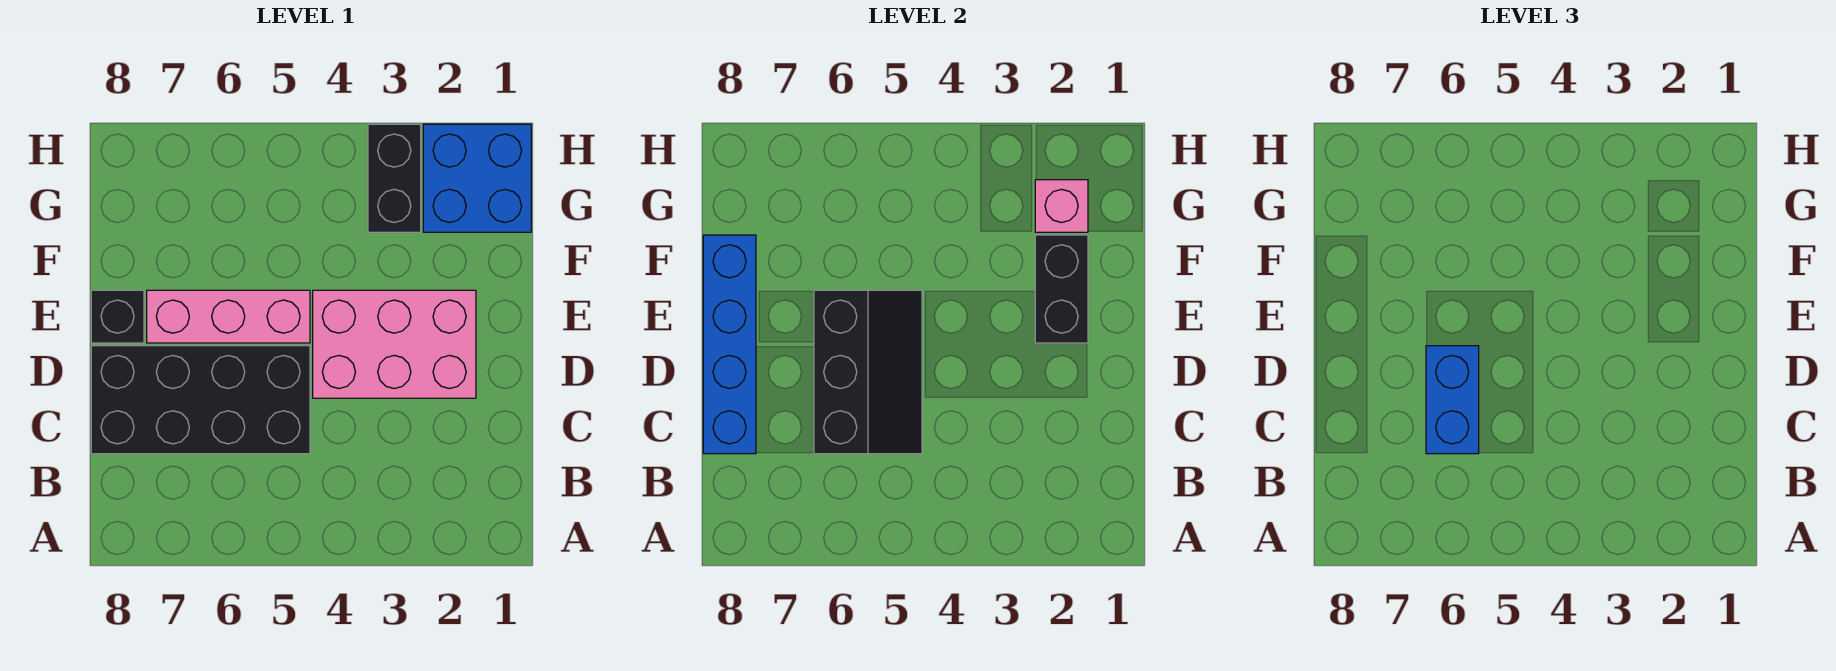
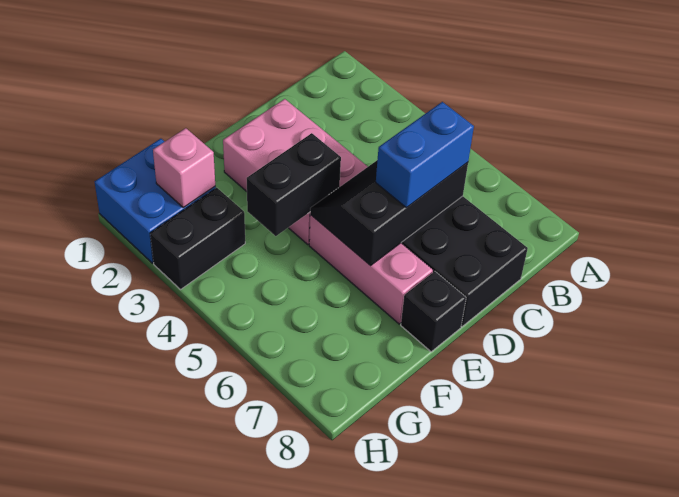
blue 1x4 brick [703,235,756,454] -> none
black 1x2 brick [1035,235,1088,343] -> black 1x2 brick moved to [247,133,341,236]

